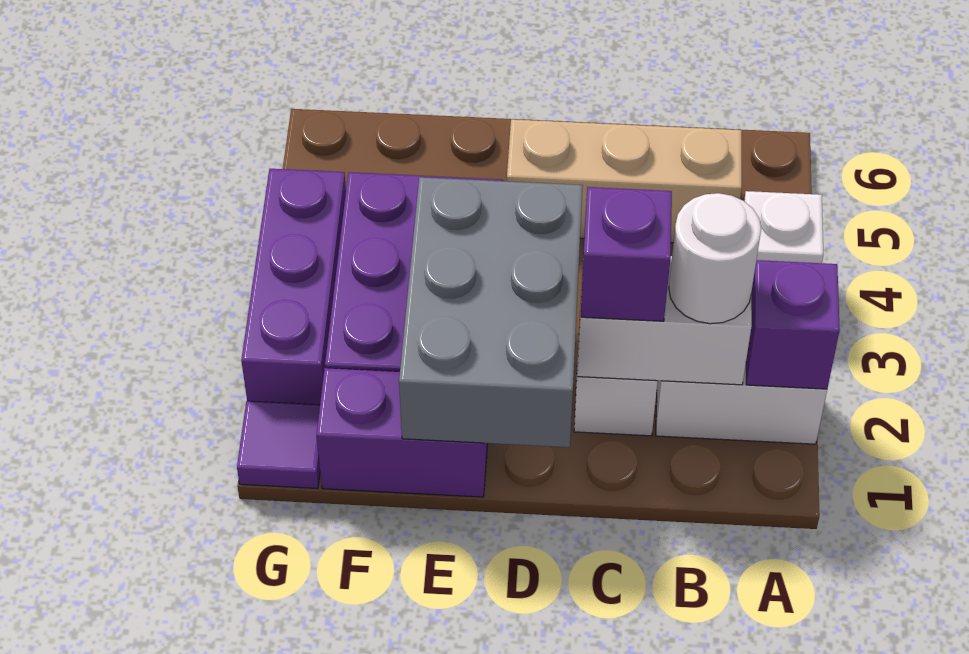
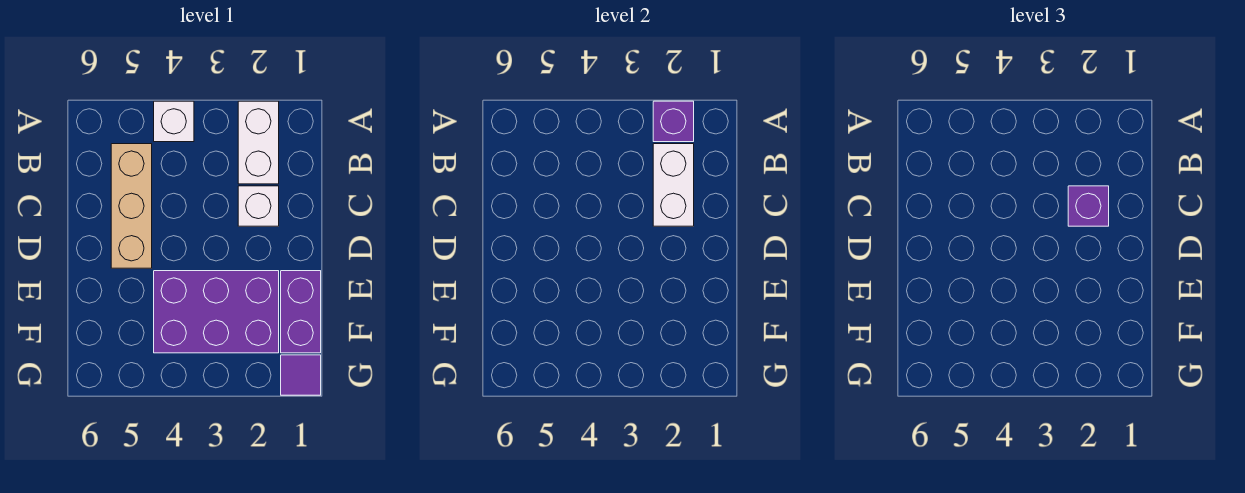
white 1x1 round brick [669,193,761,324] -> none
grey 2x3 brick [399,177,583,447] -> none
purple 1x3 brick [241,169,346,405] -> none

